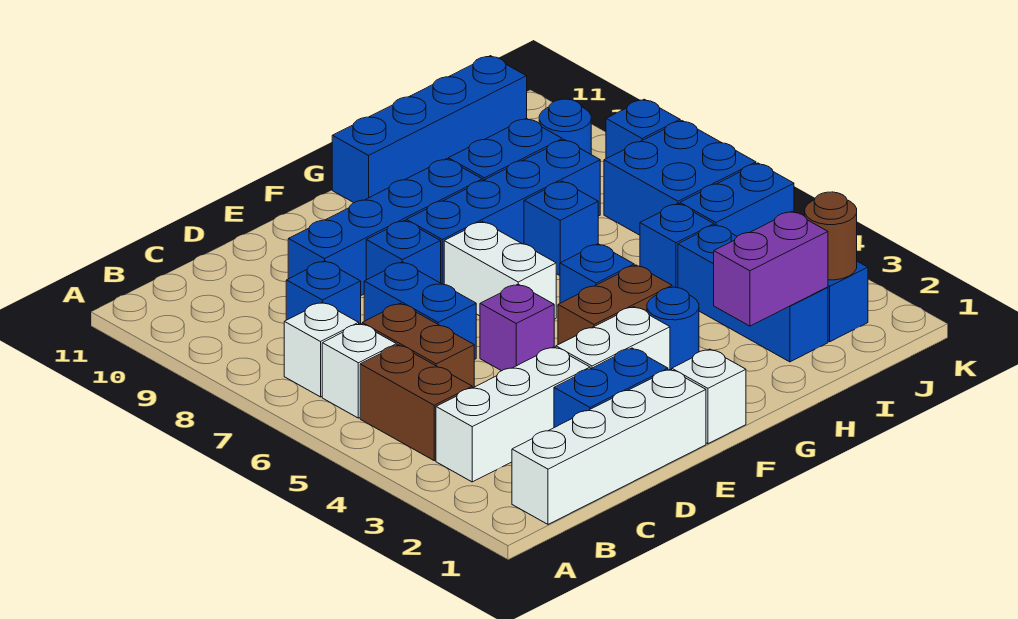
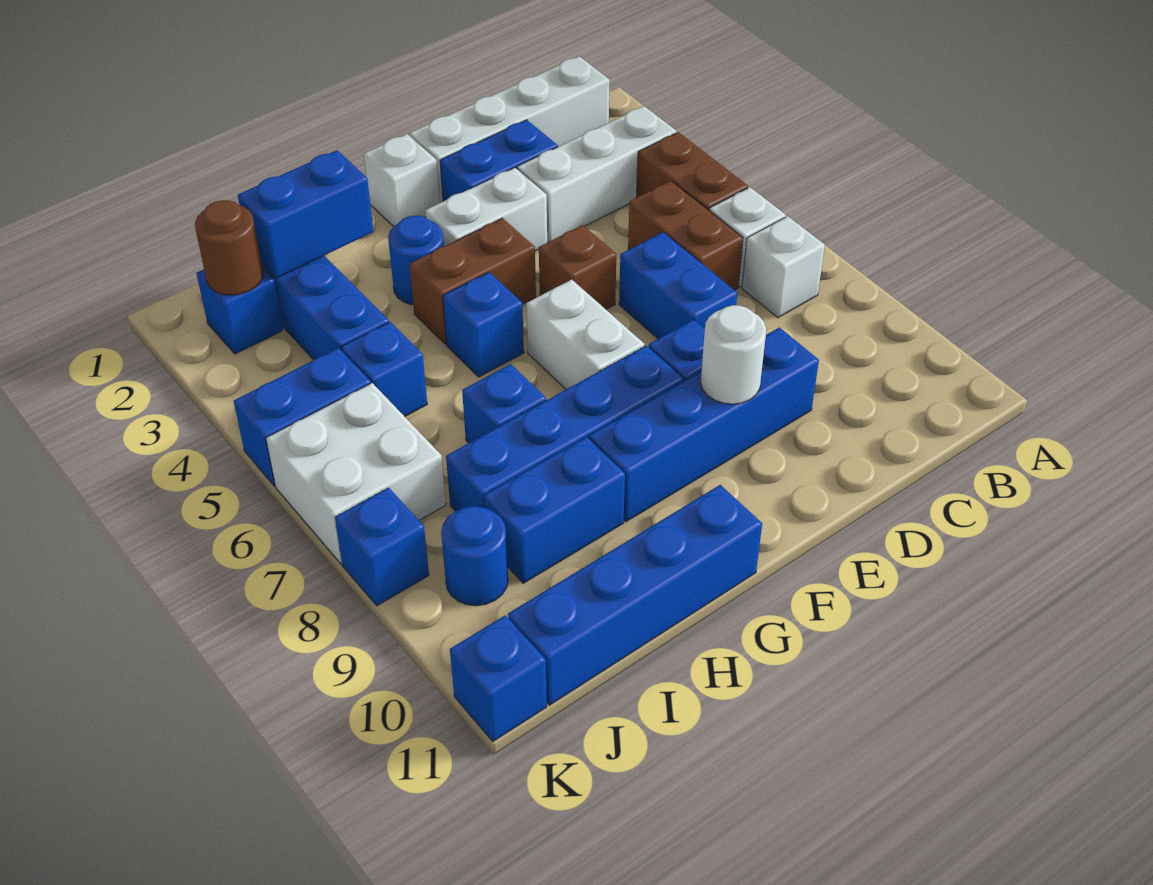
blue 1x1 brick [286,261,361,324] -> blue 1x1 brick moved to [450,615,547,741]
purple 1x1 brick [480,284,554,371] -> brown 1x1 brick [539,225,616,309]
none -> white 1x1 round brick [701,305,766,404]
purple 1x2 brick [714,211,828,326] -> blue 1x2 brick [238,150,374,278]
blue 2x2 brick [604,121,756,235] -> white 2x2 brick [266,383,446,564]

